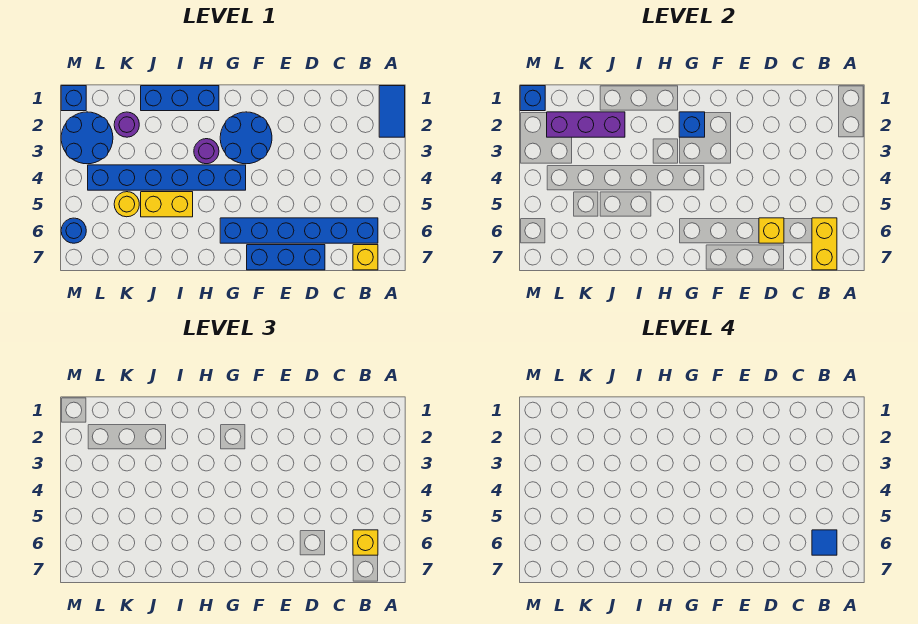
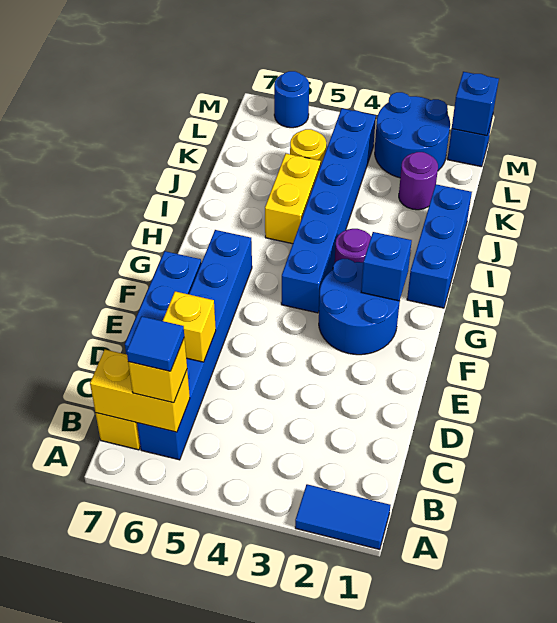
purple 1x3 brick [547,112,625,137] -> none

